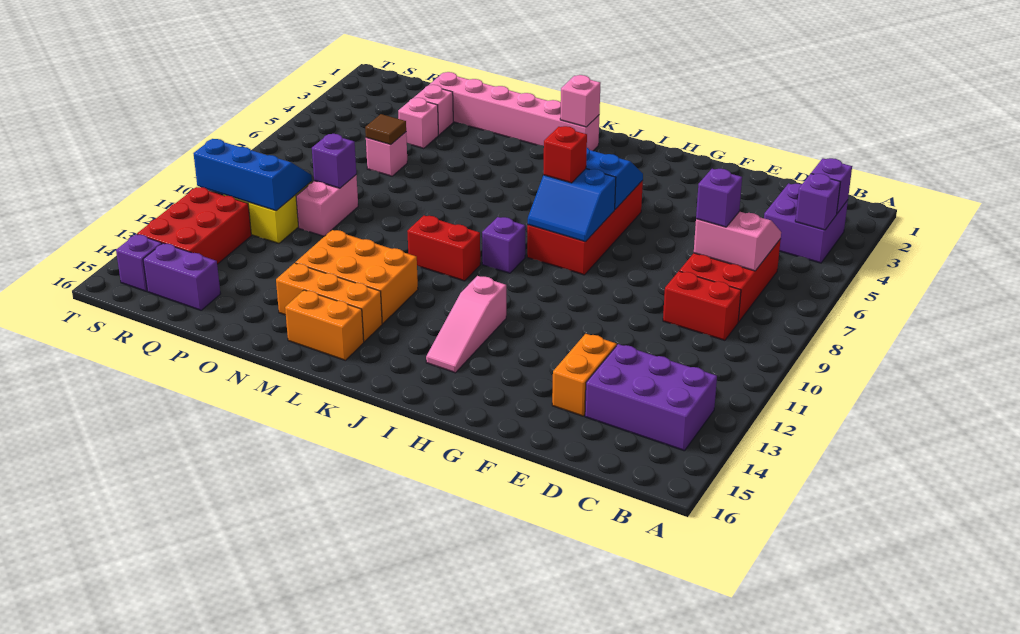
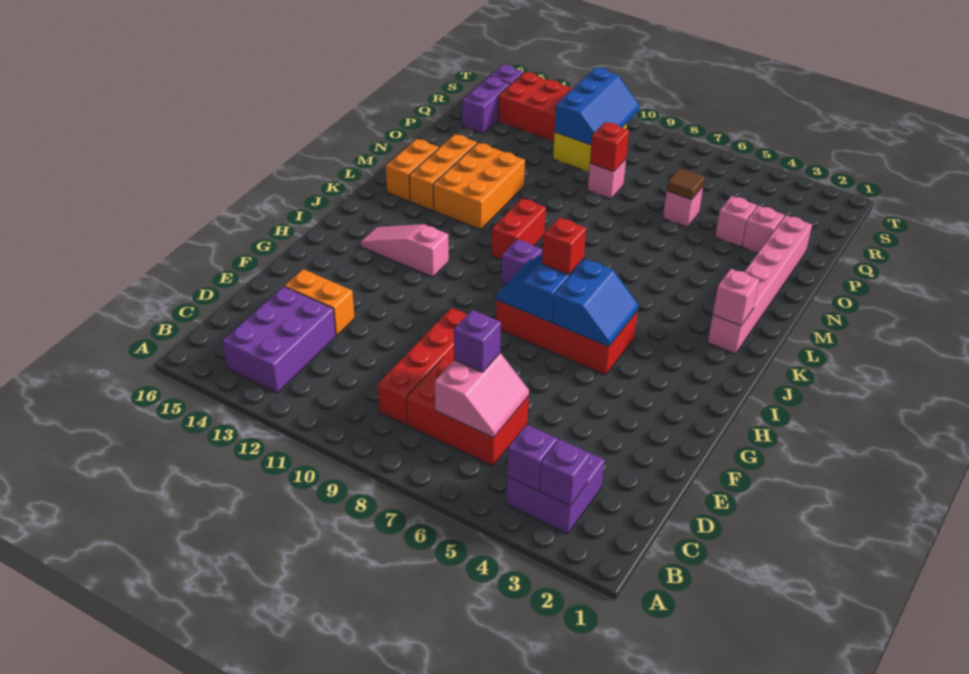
red 1x2 brick [663,271,741,340] -> red 1x4 brick [378,308,467,425]
pink 1x2 brick [296,175,358,236] -> pink 1x1 brick [588,159,626,199]
purple 1x1 brick [312,134,356,188] -> red 1x1 brick [590,122,629,172]

